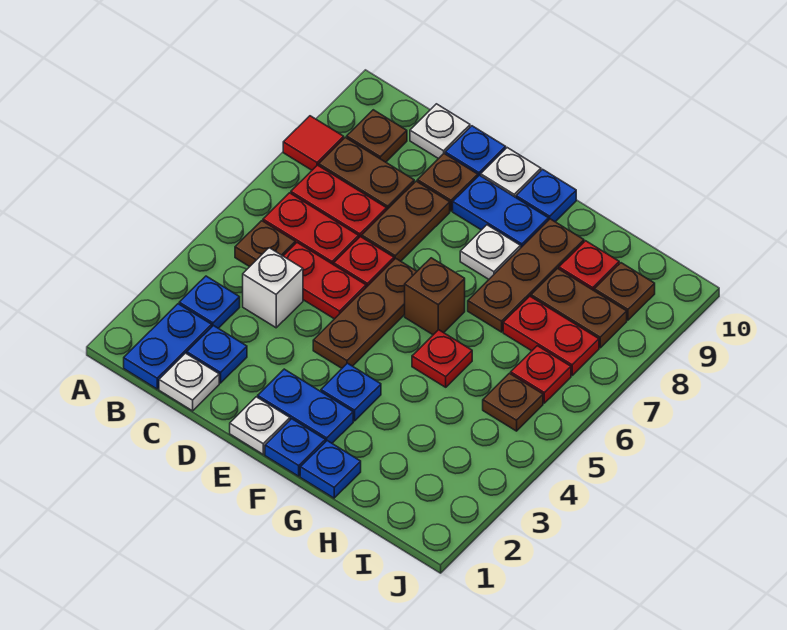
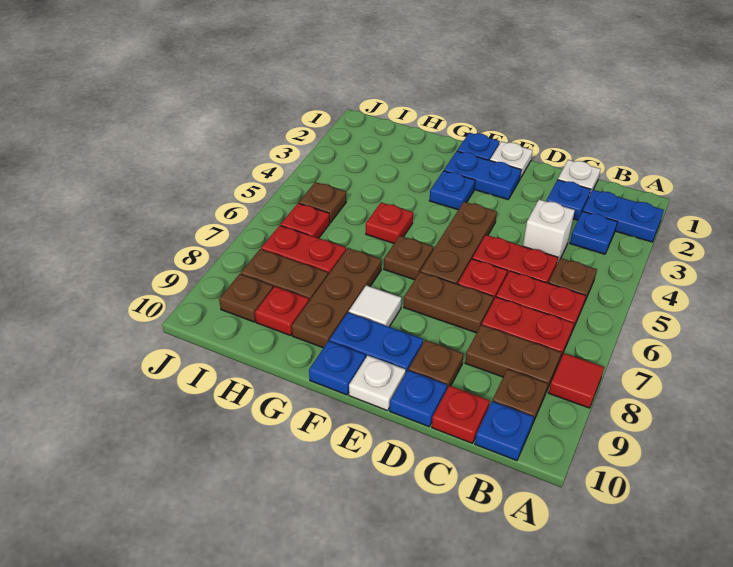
blue 1x2 plate [124,304,212,389] -> blue 1x2 plate turned to [583,190,664,242]
white 1x1 plate [410,104,470,159] -> red 1x1 plate [432,386,490,443]
brown 1x2 plate [362,181,450,261] -> brown 1x2 plate turned to [404,272,494,333]
brown 1x1 brick [405,258,465,335] -> brown 1x1 plate [384,236,433,280]
white 1x1 plate [460,225,521,279] -> white 1x1 tile [349,285,401,327]
blue 1x1 plate [300,441,361,498] -> blue 1x1 plate moved to [475,401,534,461]

